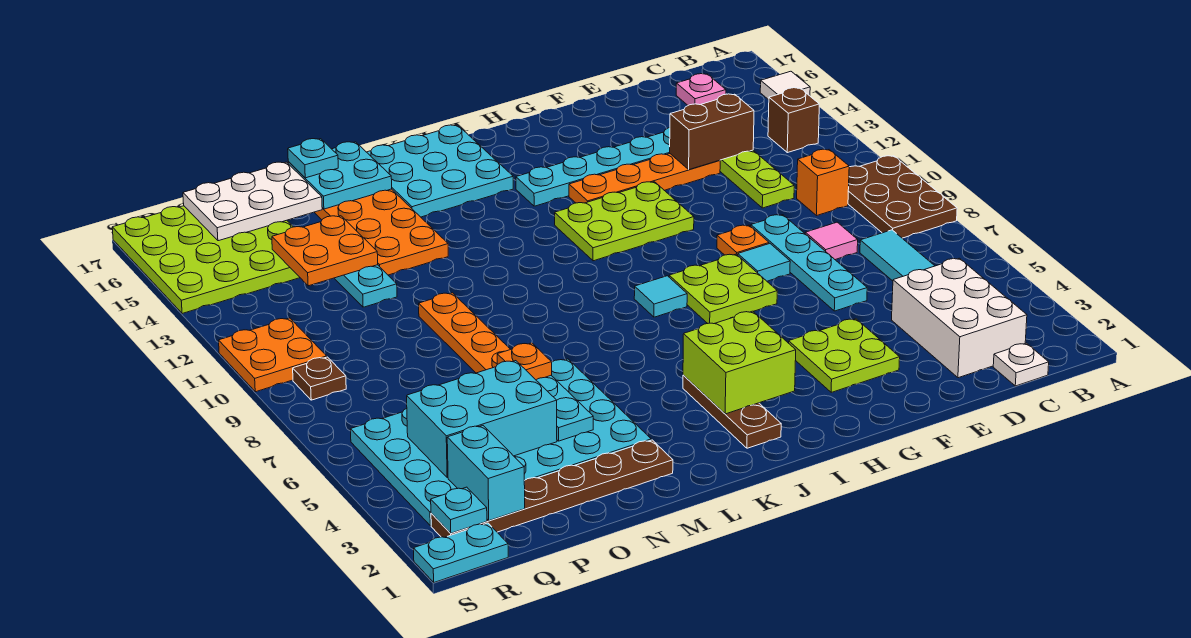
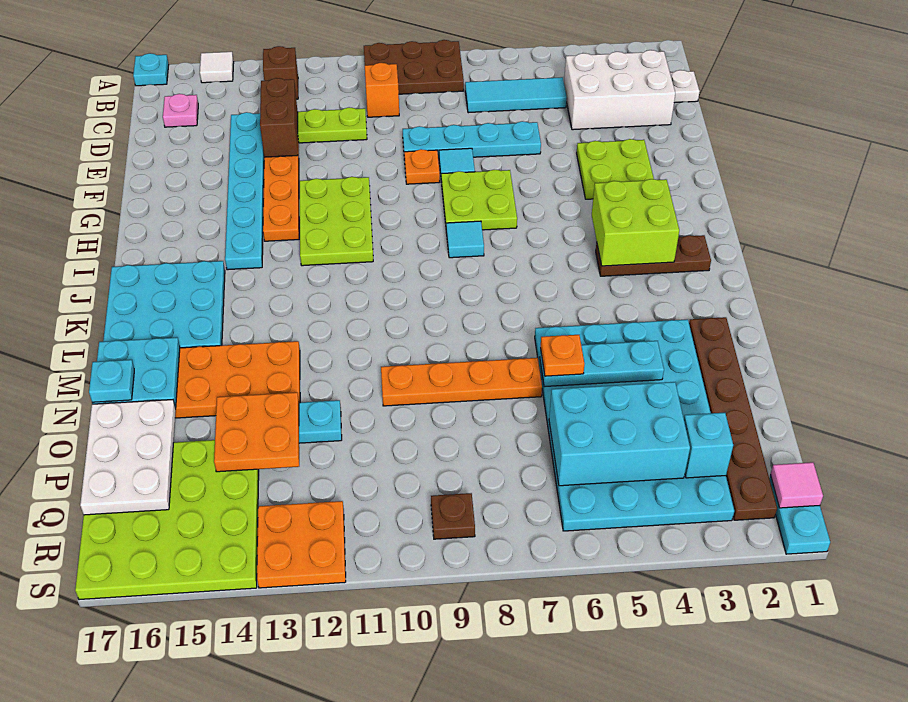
pink 1x1 tile [805,222,858,260] -> pink 1x1 tile moved to [770,462,823,508]
cyan 2x3 brick [407,361,557,478] -> cyan 2x3 brick turned to [549,382,690,486]
cyan 1x2 brick [447,426,525,521] -> cyan 1x1 brick [684,413,733,478]
cyan 1x1 plate [431,487,487,533] -> cyan 1x1 plate moved to [133,53,169,86]
orange 2x2 plate [219,318,327,392] -> orange 2x2 plate moved to [257,501,346,588]

